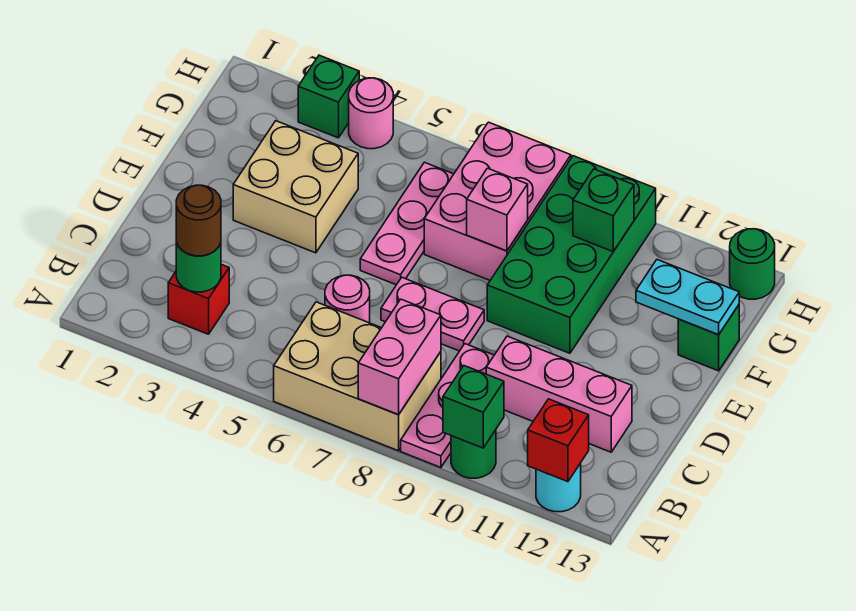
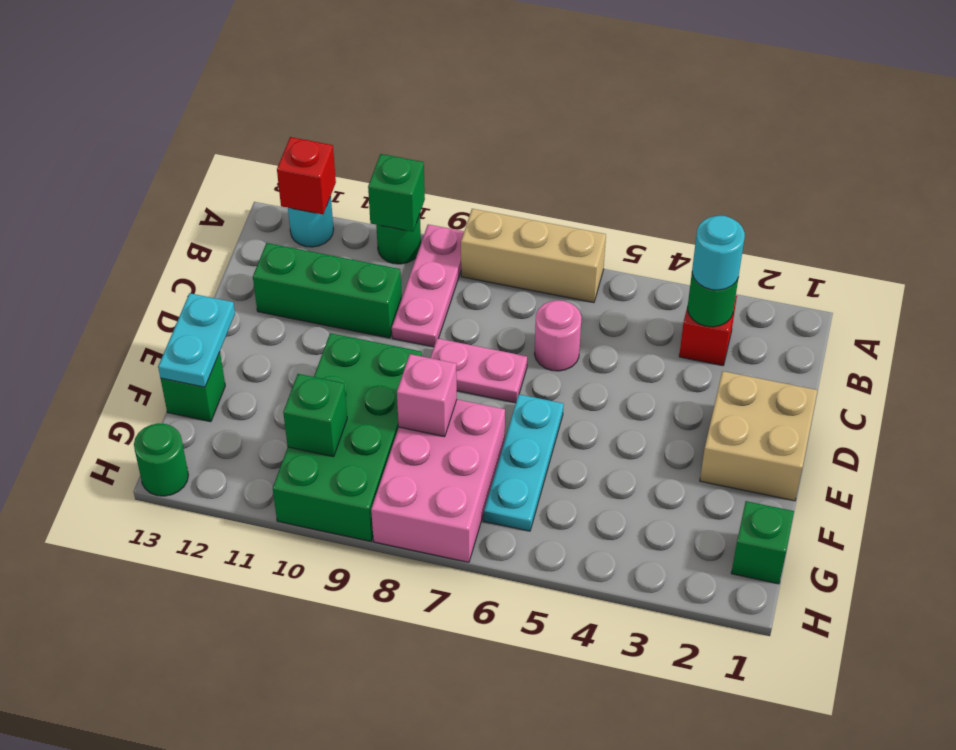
tan 2x3 brick [274,302,441,451] -> tan 1x3 brick [461,209,606,303]
pink 1x2 brick [358,299,441,415] -> none
brown 1x1 round brick [176,185,221,256] -> cyan 1x1 round brick [692,216,745,290]
pink 1x3 brick [486,336,632,452] -> green 1x3 brick [253,243,402,338]
tan 2x2 brick [233,121,358,253] -> tan 2x2 brick moved to [700,371,818,501]
pink 1x3 plate [360,162,454,285] -> cyan 1x3 plate [484,394,564,531]
cyan 1x2 plate [636,260,739,335] -> cyan 1x2 plate turned to [158,293,235,387]
green 1x1 brick [298,55,359,138] -> green 1x1 brick moved to [731,501,794,584]
pink 1x1 round brick [349,78,393,149] -> none

